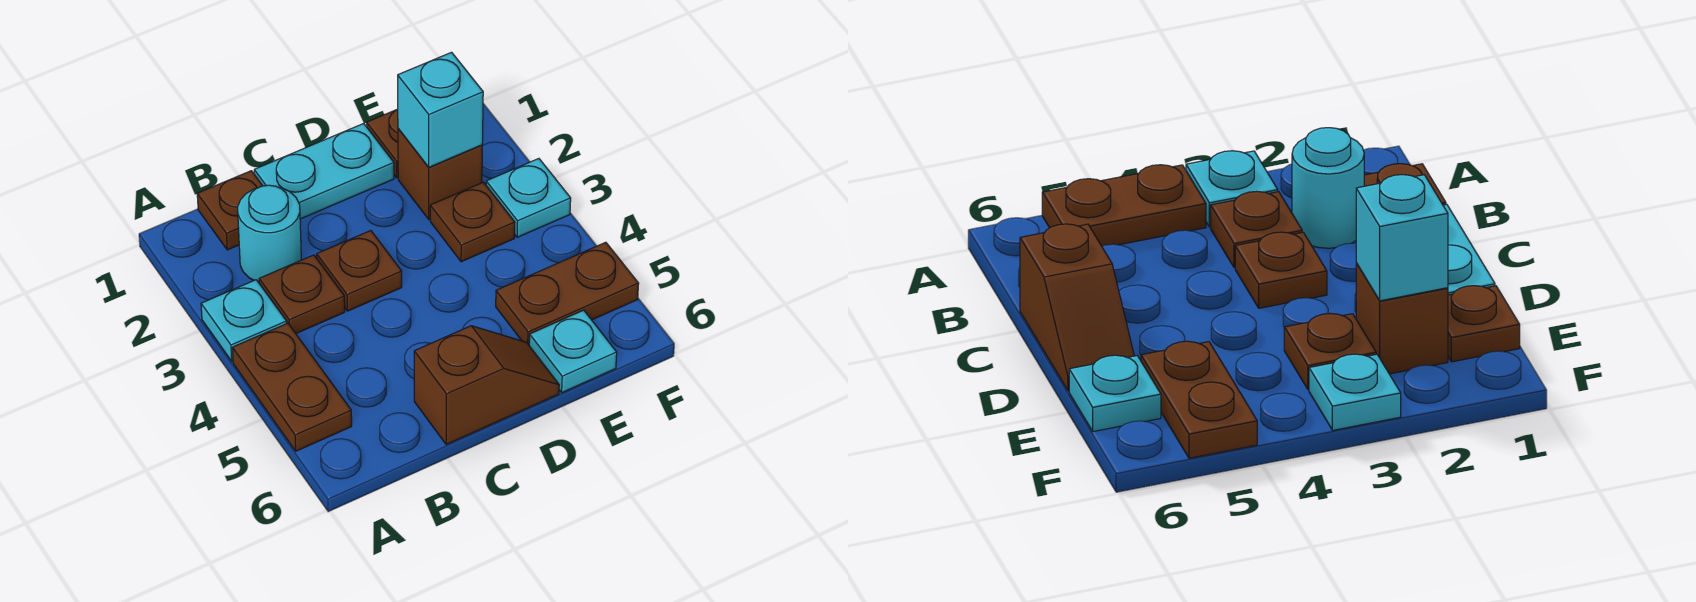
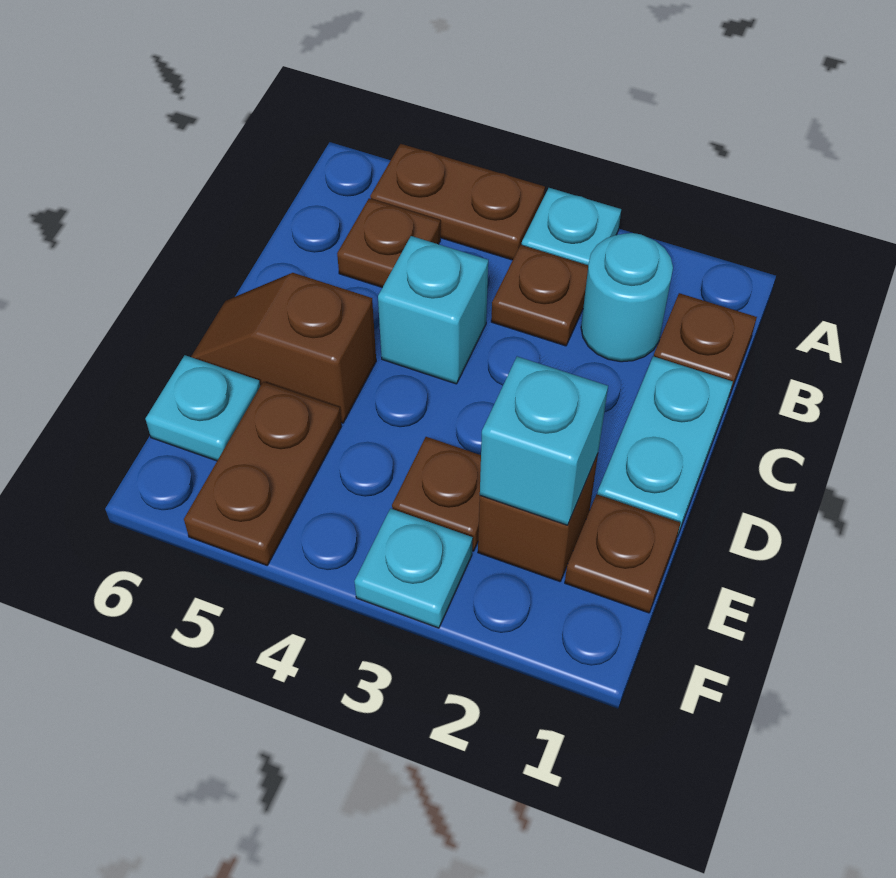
brown 1x1 plate [317,231,402,311] -> brown 1x1 plate moved to [337,198,440,287]
none -> cyan 1x1 brick [378,236,488,384]
brown 1x2 slope [414,326,559,445] -> brown 1x2 slope turned to [191,273,376,423]

